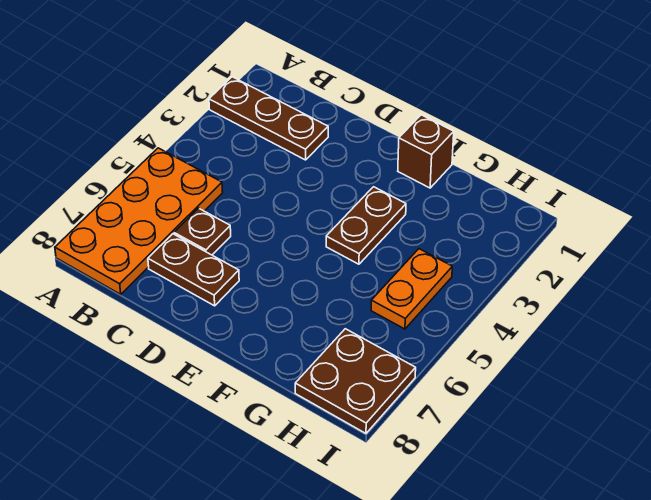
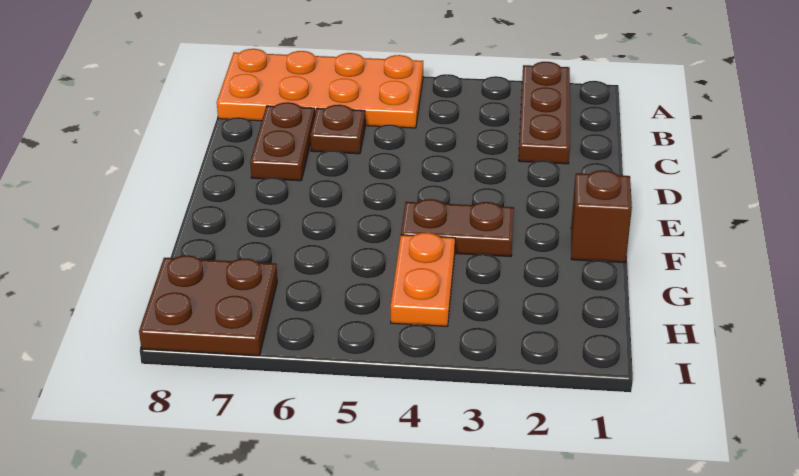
orange 1x2 plate [371,249,452,329] -> orange 1x2 plate turned to [391,233,455,326]

